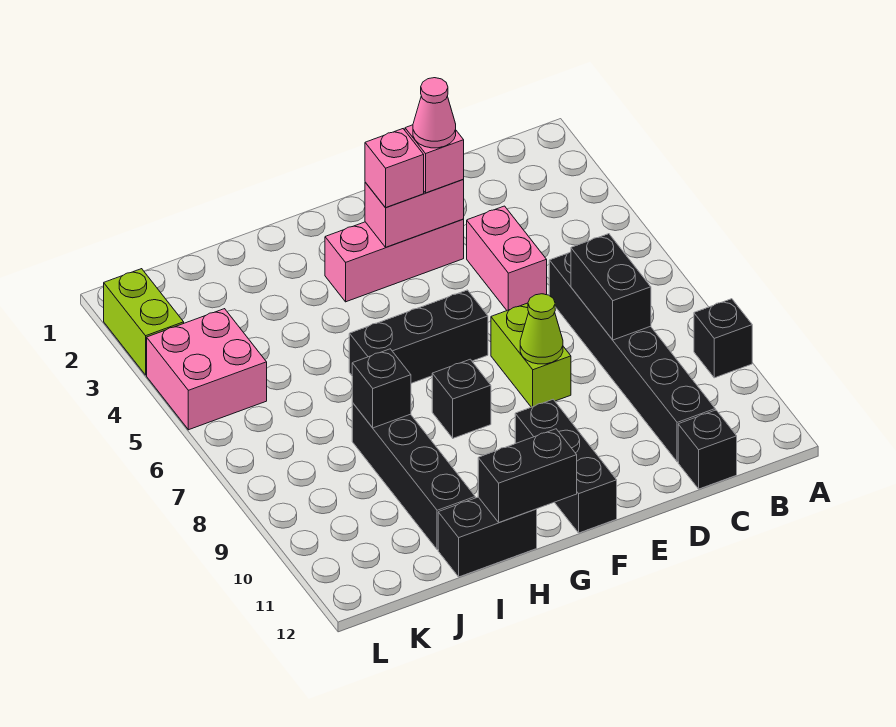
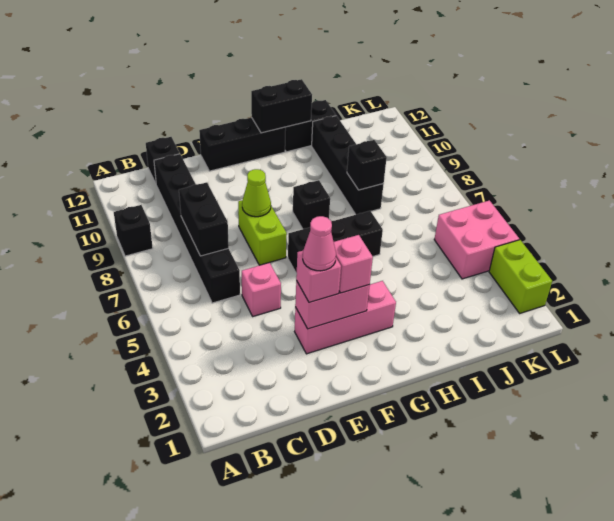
pink 1x2 brick [467,206,547,310] -> pink 1x1 brick [242,263,281,316]
black 1x3 brick [515,399,617,533] -> black 1x3 brick turned to [199,117,286,171]

